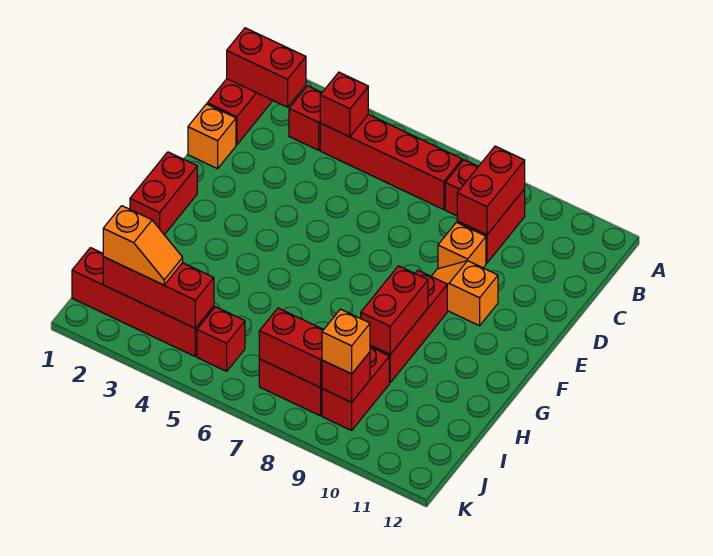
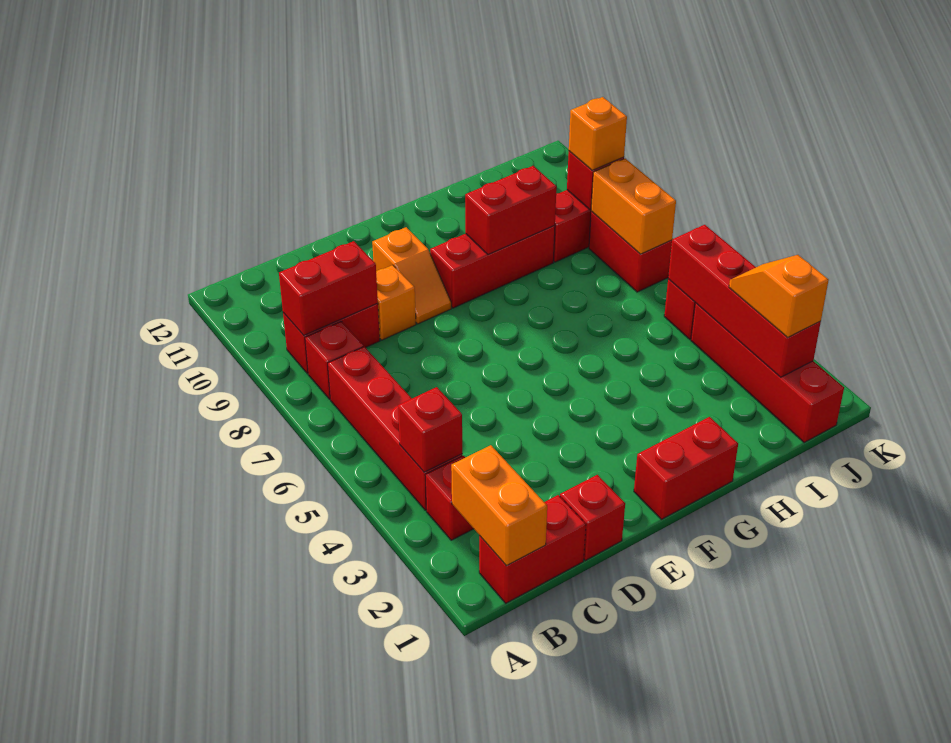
red 1x2 brick [227,28,306,107] -> orange 1x2 brick [451,445,547,566]
orange 1x1 brick [188,104,236,169] -> red 1x1 brick [560,475,625,560]
red 1x3 brick [103,257,214,328] -> red 1x4 brick [668,225,821,377]
red 1x2 brick [259,308,324,388] -> orange 1x2 brick [591,159,676,254]

